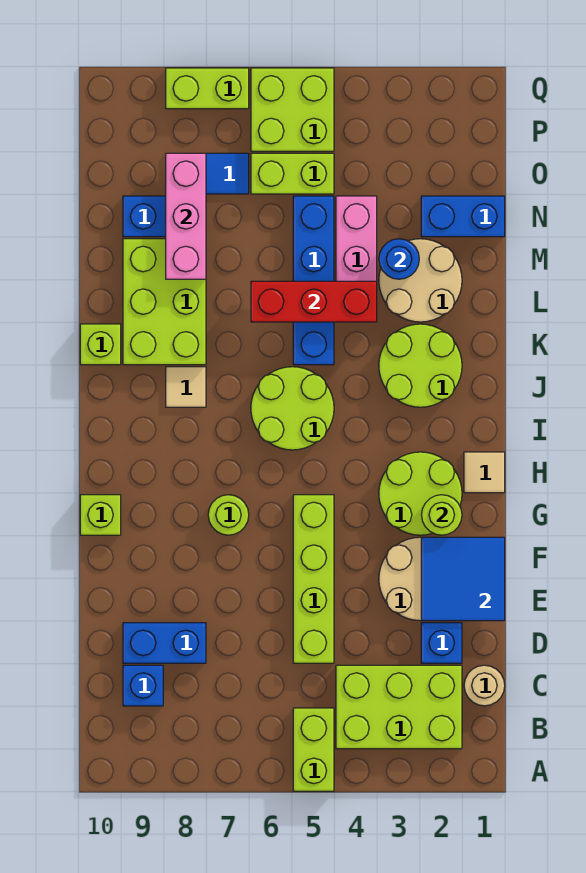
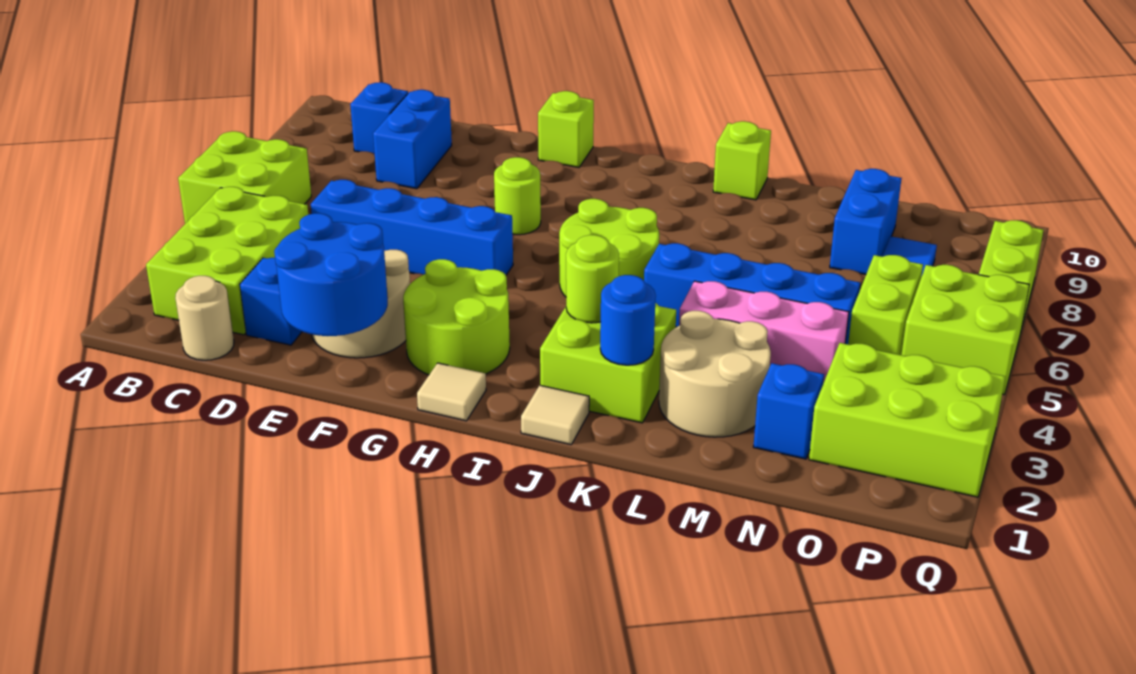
lime 1x2 brick [293,708,334,791] -> lime 2x2 brick [178,131,311,224]
lime 1x4 brick [293,495,334,663] -> blue 1x4 brick [311,180,513,275]
blue 2x2 tile [421,537,505,621] -> blue 2x2 round brick [274,213,388,336]
lime 1x1 round brick [422,495,462,535] -> lime 1x1 round brick moved to [566,235,619,323]
lime 2x2 round brick [379,324,462,407] -> lime 2x2 brick [540,303,676,423]
tan 1x1 tile [166,367,206,407] -> tan 1x1 tile moved to [521,385,589,445]
lime 2x3 brick [123,239,206,365] -> lime 2x3 brick moved to [809,343,1005,497]
red 1x3 brick [251,281,377,322] -> none
blue 1x1 round brick [379,239,419,279] -> blue 1x1 round brick moved to [600,275,656,365]
pink 1x3 brick [166,153,206,279] -> none
blue 1x2 brick [421,196,505,237] -> blue 1x1 brick [753,363,824,459]

